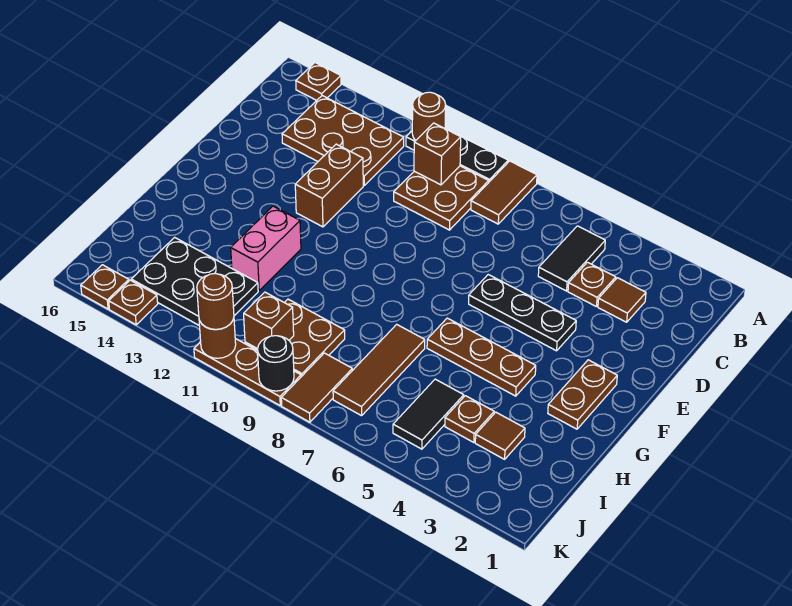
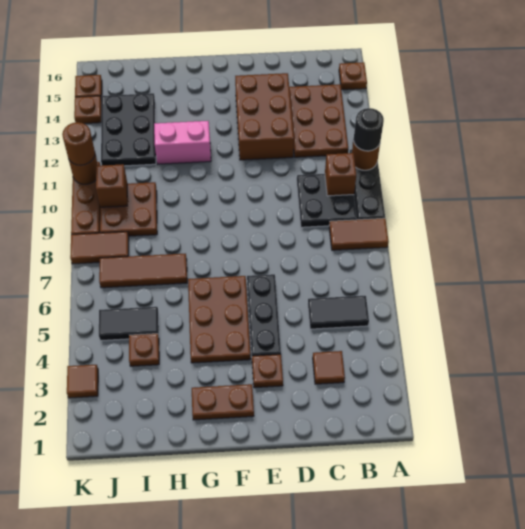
brown 2x2 plate [394,166,489,230] -> black 2x2 plate [297,174,357,227]
brown 1x1 plate [568,262,616,307] -> brown 1x1 plate moved to [252,354,283,388]
brown 1x2 brick [295,144,363,227] -> brown 2x3 brick [235,73,294,160]
brown 1x3 plate [427,318,536,396] -> brown 2x3 plate [188,276,250,363]
brown 1x1 tile [475,412,525,459] -> brown 1x1 tile moved to [67,365,98,398]
black 1x1 round brick [258,336,294,391] -> black 1x1 round brick moved to [353,108,384,151]

